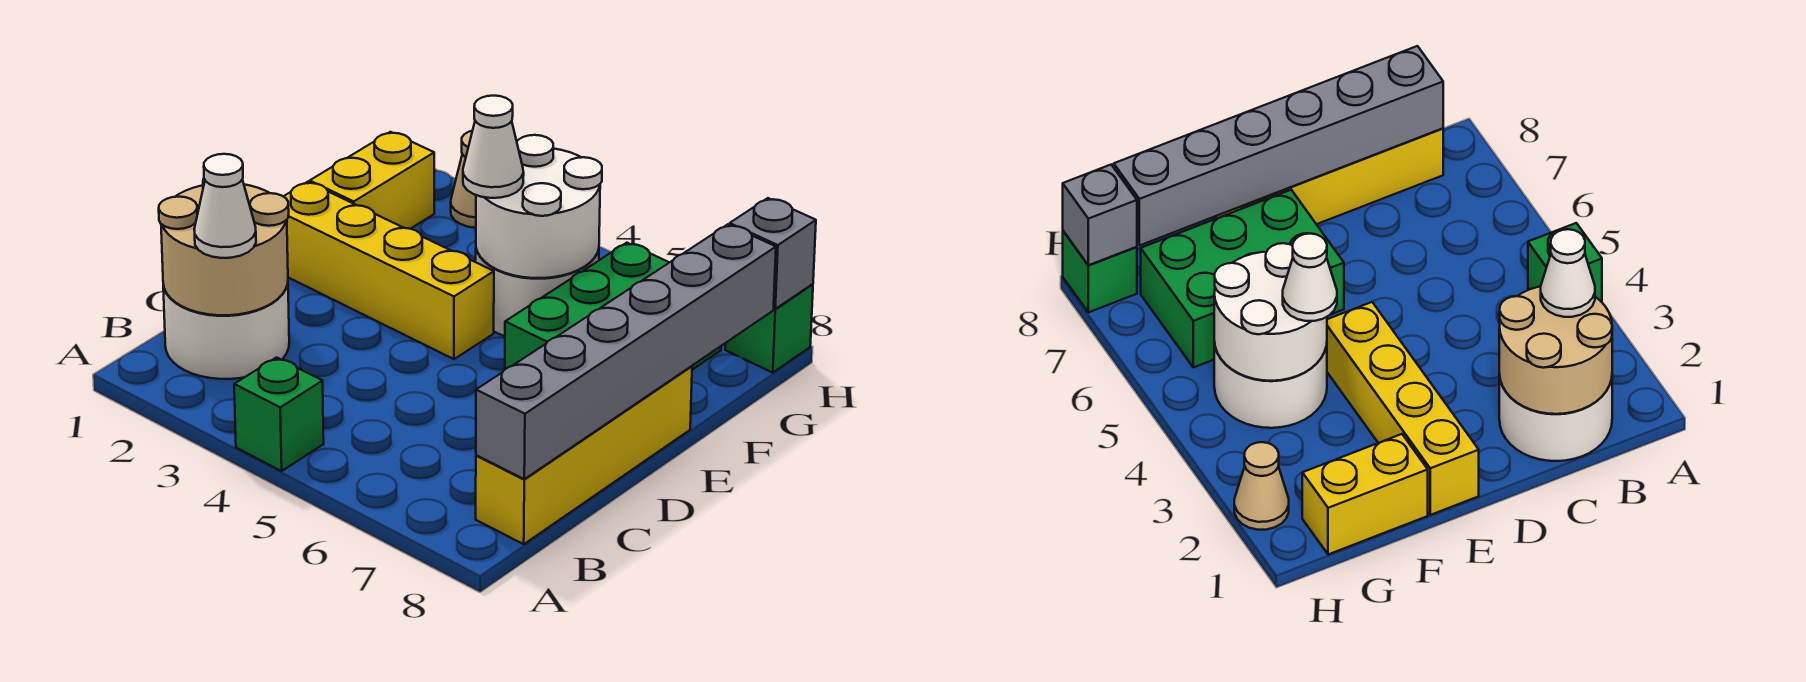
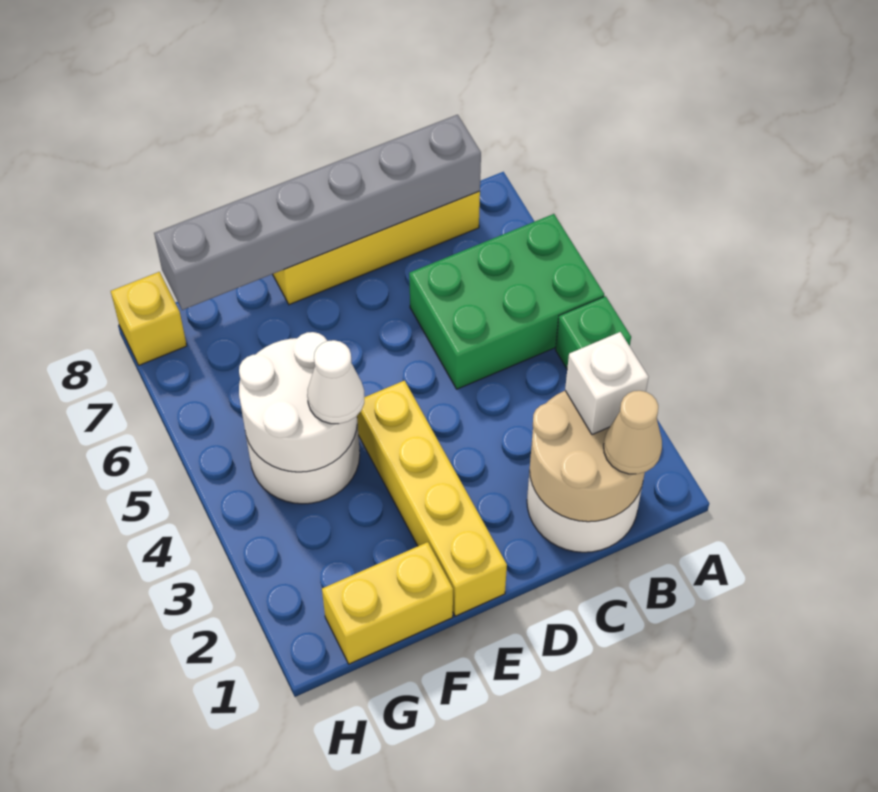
white 1x1 cone [194,154,256,258] -> white 1x1 brick [565,332,649,435]
green 2x3 brick [505,243,721,370] -> green 2x3 brick moved to [409,214,604,389]
tan 1x1 cone [451,131,476,228] -> tan 1x1 cone moved to [604,391,662,474]
green 1x1 brick [725,284,813,373] -> yellow 1x1 brick [111,272,187,365]
grey 1x1 brick [730,198,816,309] -> none

